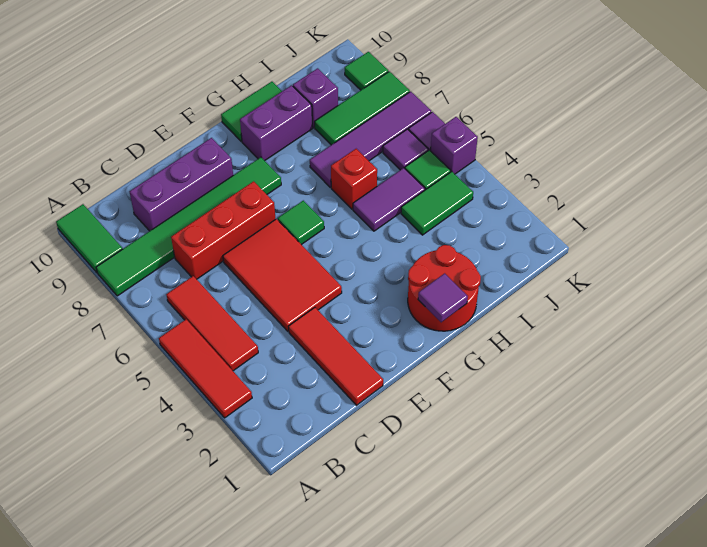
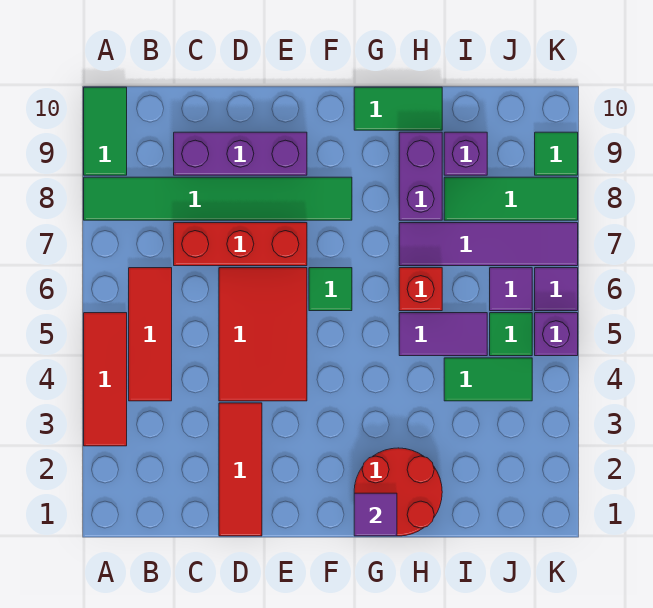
purple 1x2 brick [240,85,313,161] -> purple 1x2 brick turned to [399,132,442,220]

